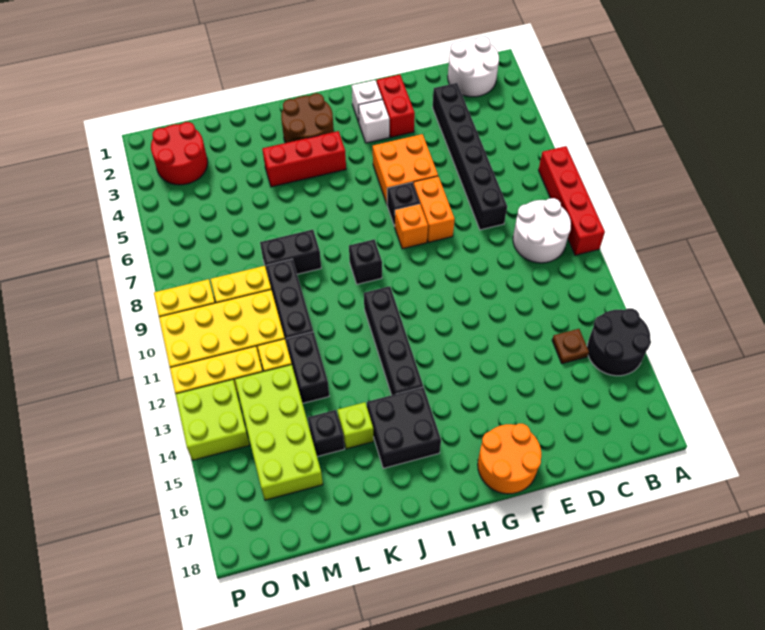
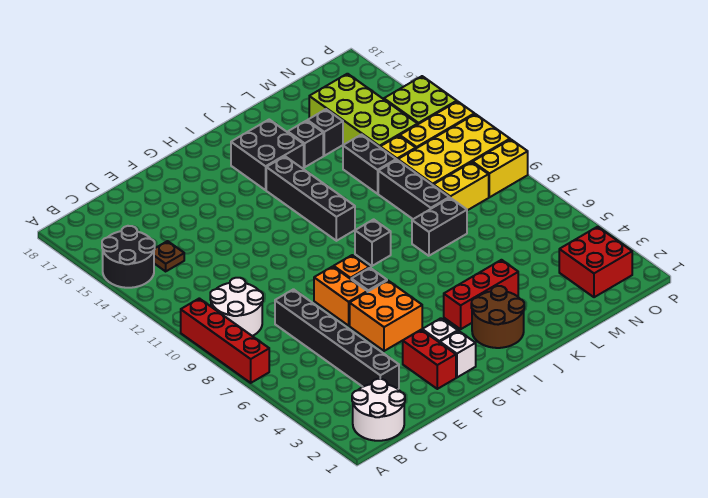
orange 2x2 round brick [478,424,541,494] -> none
lime 1x1 brick [338,402,373,449] -> black 1x1 brick [288,121,323,167]
red 2x2 round brick [151,122,208,185] -> red 2x2 brick [559,227,632,297]

